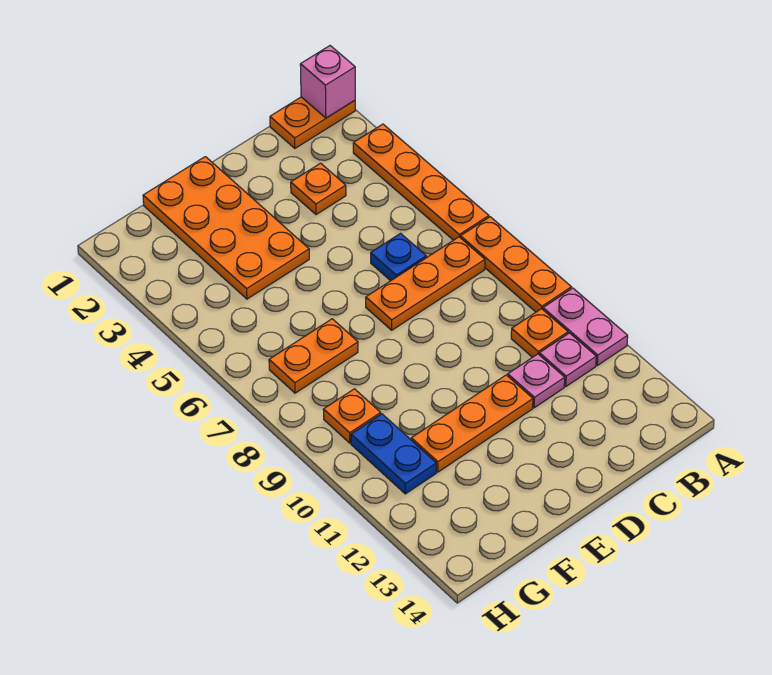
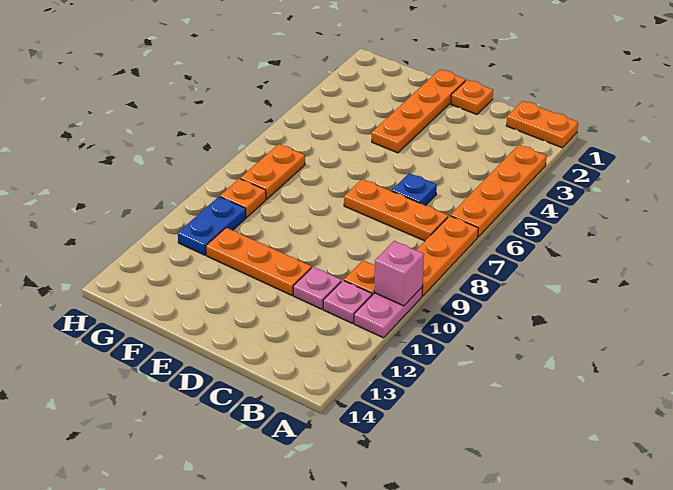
pink 1x1 brick [300,46,355,118] -> pink 1x1 brick moved to [374,241,424,306]
orange 1x1 plate [291,163,346,215] -> orange 1x1 plate moved to [451,80,493,114]
orange 2x4 plate [143,157,309,299] -> orange 1x4 plate [372,69,466,153]
orange 1x2 plate [269,319,358,393] -> orange 1x2 plate turned to [240,144,305,199]

